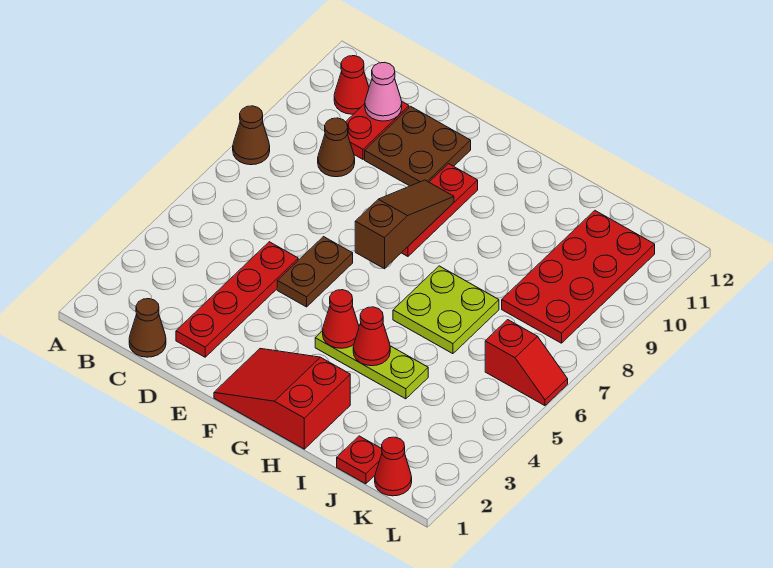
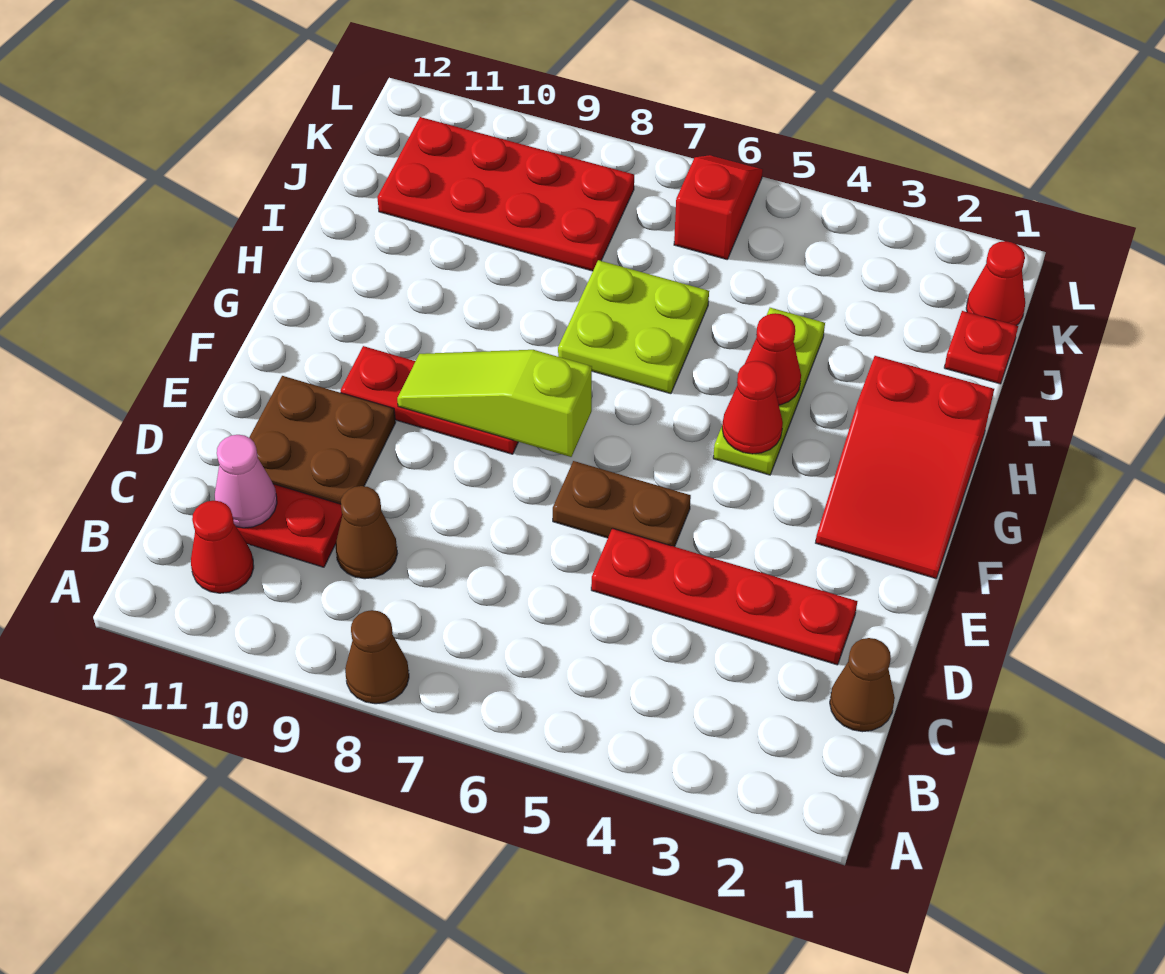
brown 1x3 slope [355,180,454,269] -> lime 1x3 slope [397,350,592,457]

